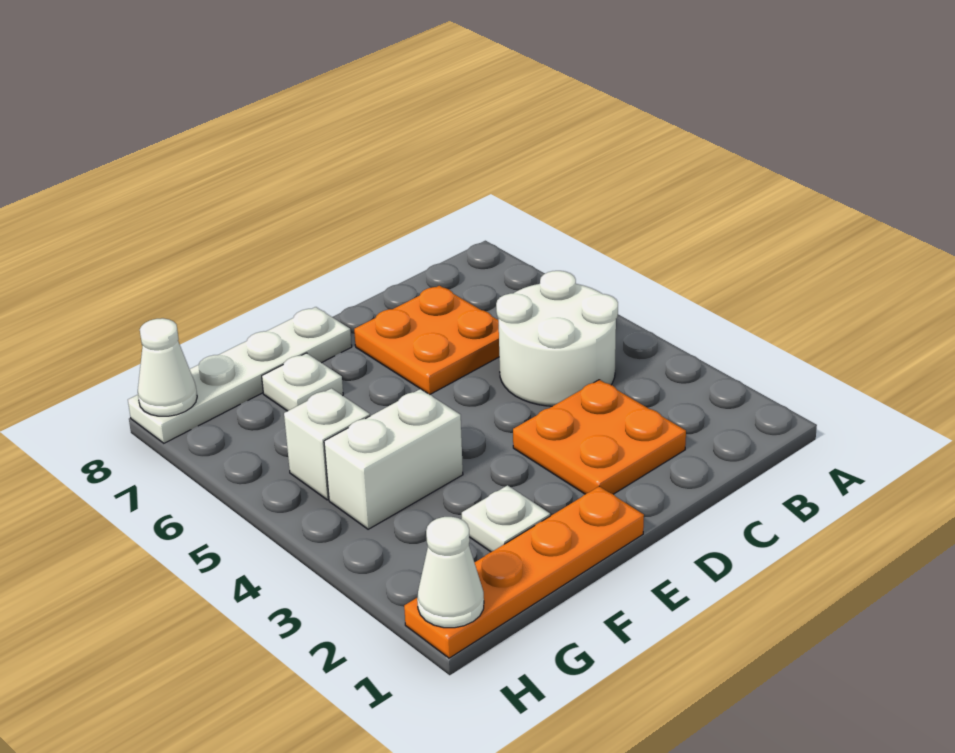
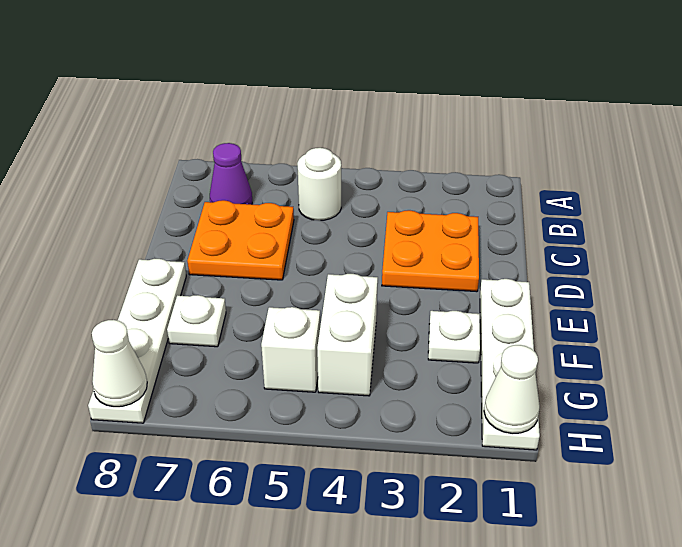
white 2x2 round brick [496,271,618,406] -> white 1x1 round brick [297,148,341,220]
none -> purple 1x1 cone [210,143,252,204]
orange 1x4 plate [404,486,644,658] -> white 1x4 plate [480,279,540,450]

